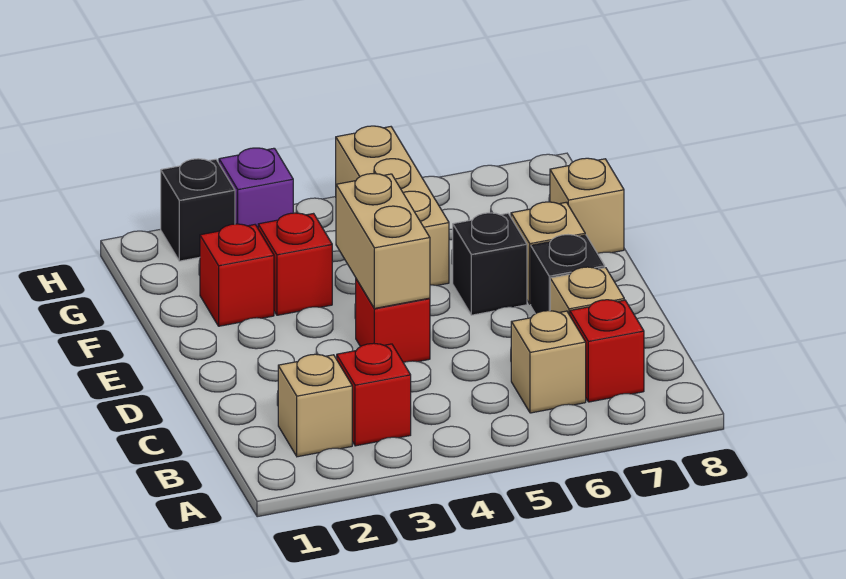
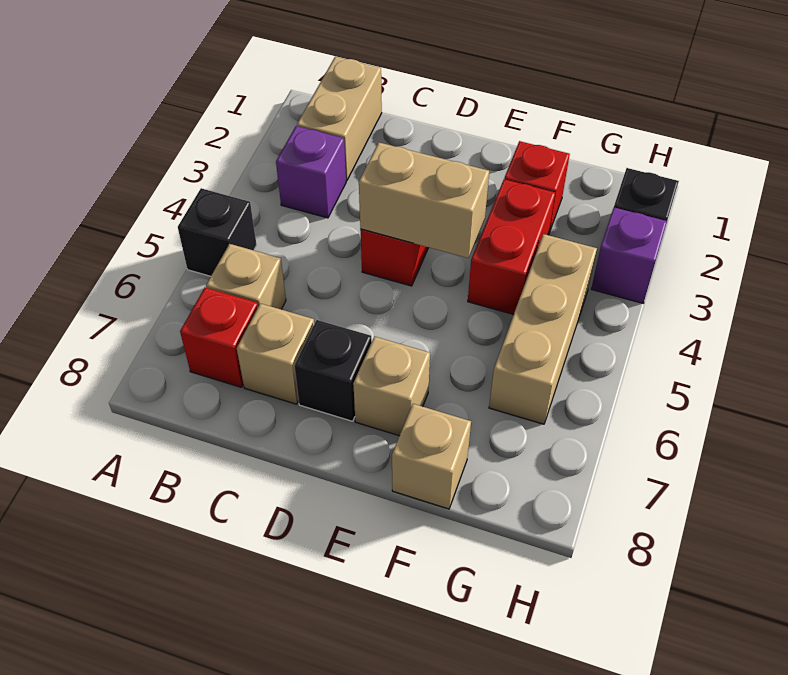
tan 1x1 brick [278,354,352,457] -> tan 1x2 brick [297,57,382,181]
red 1x1 brick [337,343,411,446] -> purple 1x1 brick [276,126,346,218]
black 1x1 brick [453,213,527,315] -> black 1x1 brick moved to [178,188,257,276]
red 1x1 brick [258,213,332,315] -> red 1x2 brick [468,179,555,315]
tan 1x3 brick [336,126,449,285] -> tan 1x3 brick turned to [489,234,597,424]

